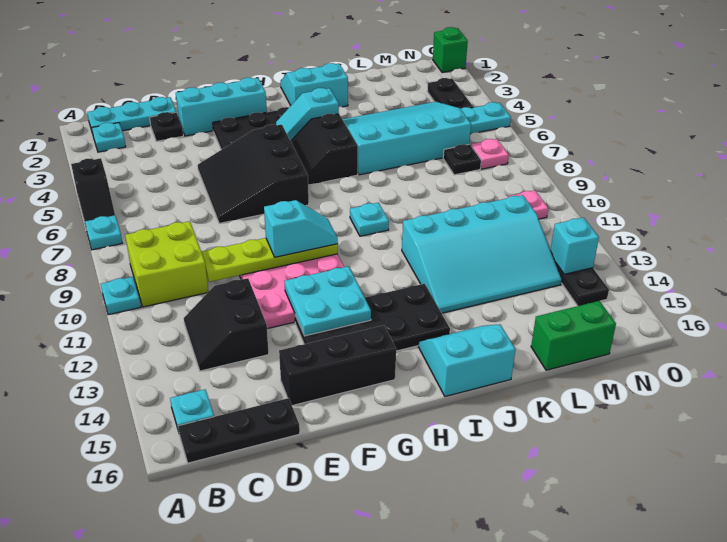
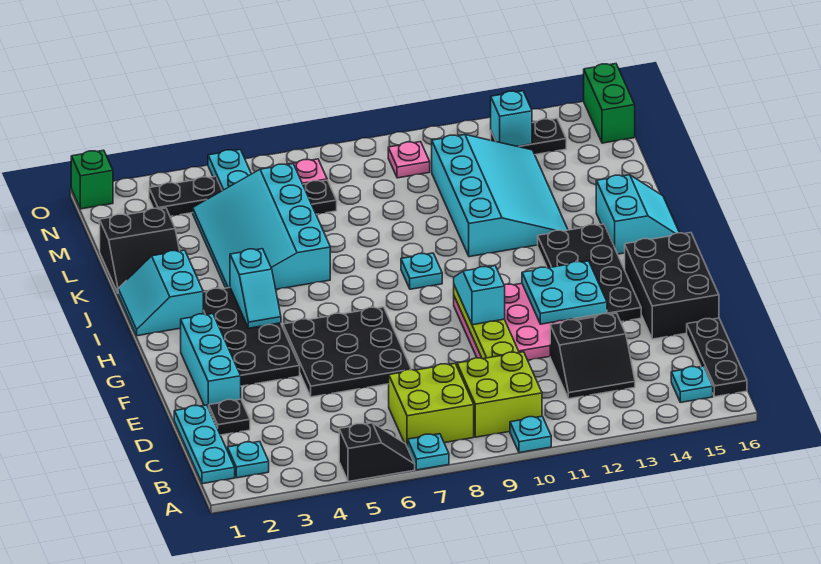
none -> lime 2x2 brick [389,363,474,447]
black 3x3 slope [198,124,309,223] -> black 3x3 plate [283,307,411,397]
black 1x3 brick [279,325,396,406] -> black 2x3 brick [625,233,719,339]
black 2x2 slope [291,114,358,185] -> black 2x2 slope moved to [100,208,180,292]
cyan 2x2 slope [418,325,515,396] -> cyan 2x2 slope turned to [596,175,679,254]
green 1x2 brick [531,301,616,370] -> green 1x2 brick moved to [584,64,635,143]

